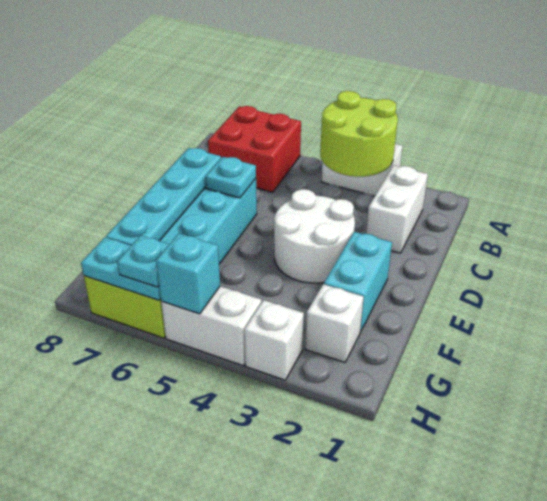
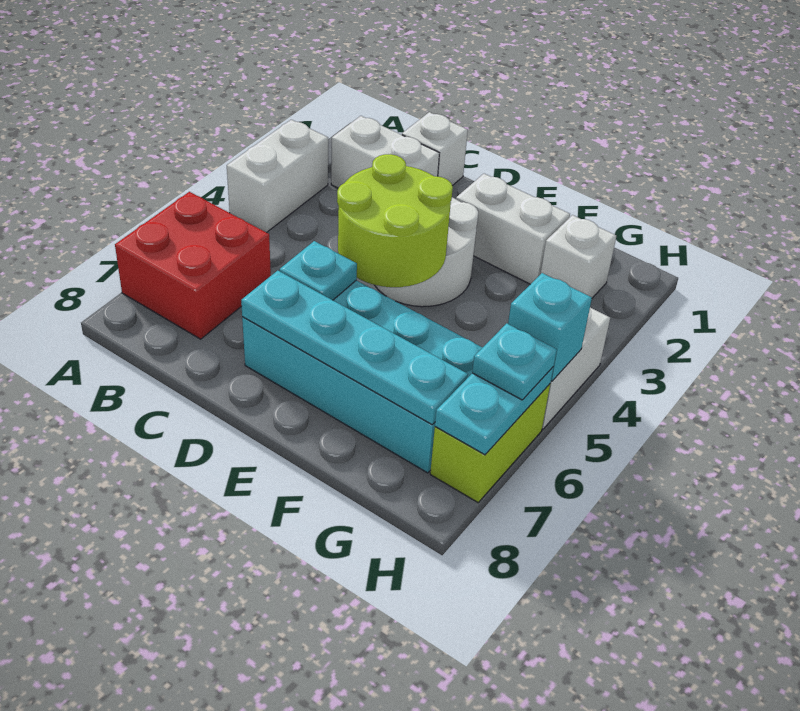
lime 2x2 round brick [320,91,398,177] -> lime 2x2 round brick moved to [337,154,453,287]
cyan 1x2 brick [324,232,392,332] -> white 1x2 brick [456,174,570,284]
white 1x1 brick [244,300,304,380] -> white 1x1 brick moved to [402,112,468,186]

